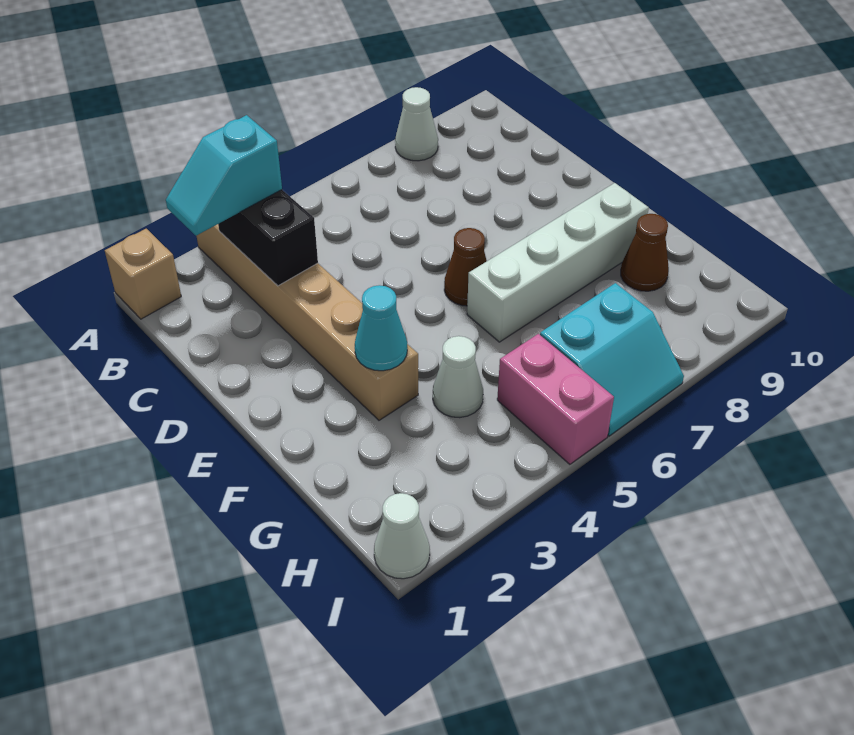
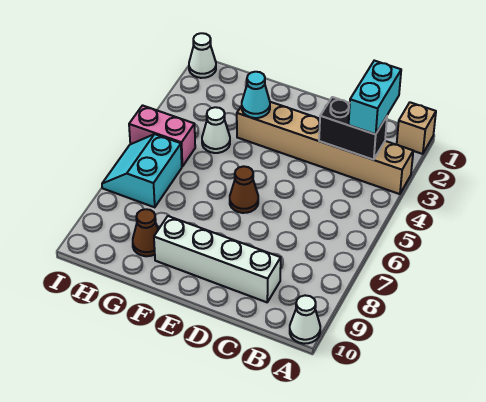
white 1x1 cone [395,87,438,161] -> white 1x1 cone moved to [290,295,320,344]
cyan 1x2 slope [166,115,282,236] -> cyan 1x2 brick [349,61,401,134]
white 1x4 brick [467,183,649,342] -> white 1x4 brick turned to [154,216,281,302]

